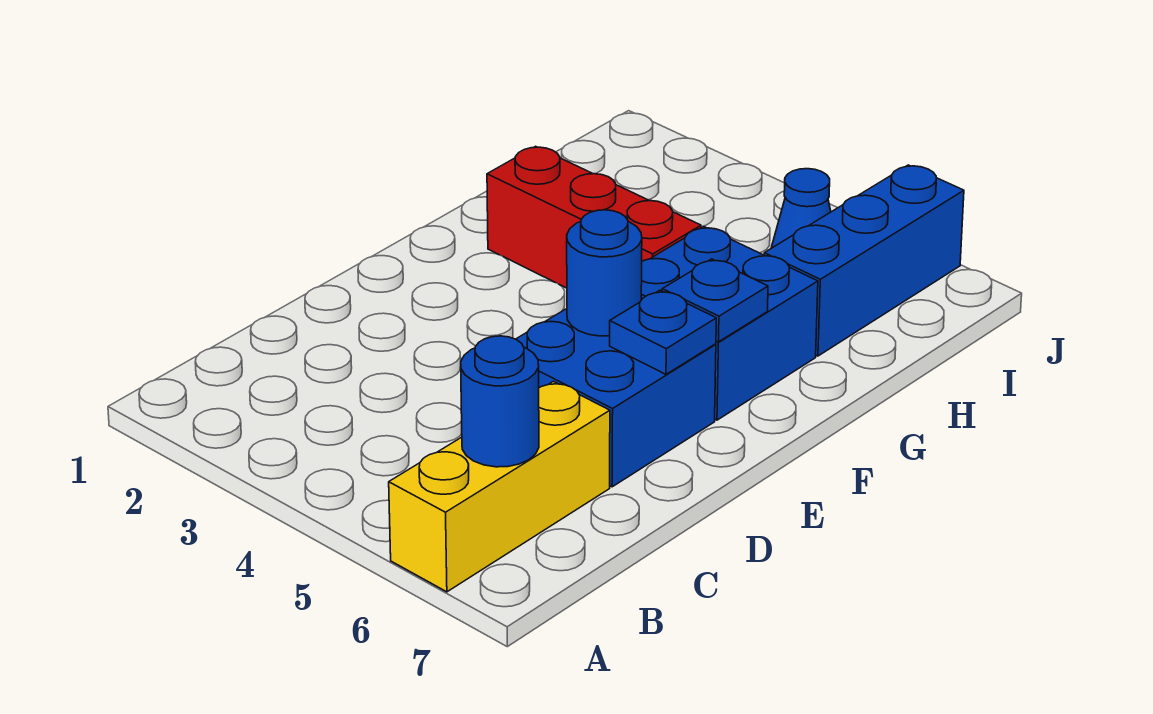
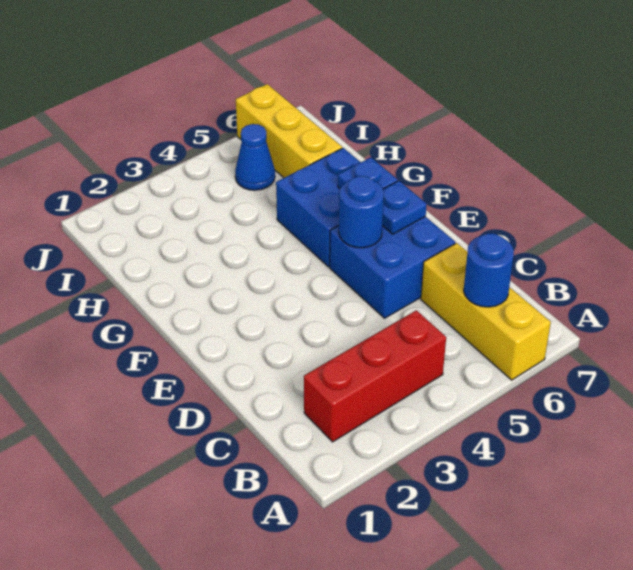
red 1x3 brick [487,146,701,288] -> red 1x3 brick moved to [304,310,446,442]
blue 1x3 brick [764,165,964,356] -> yellow 1x3 brick [236,84,342,178]

